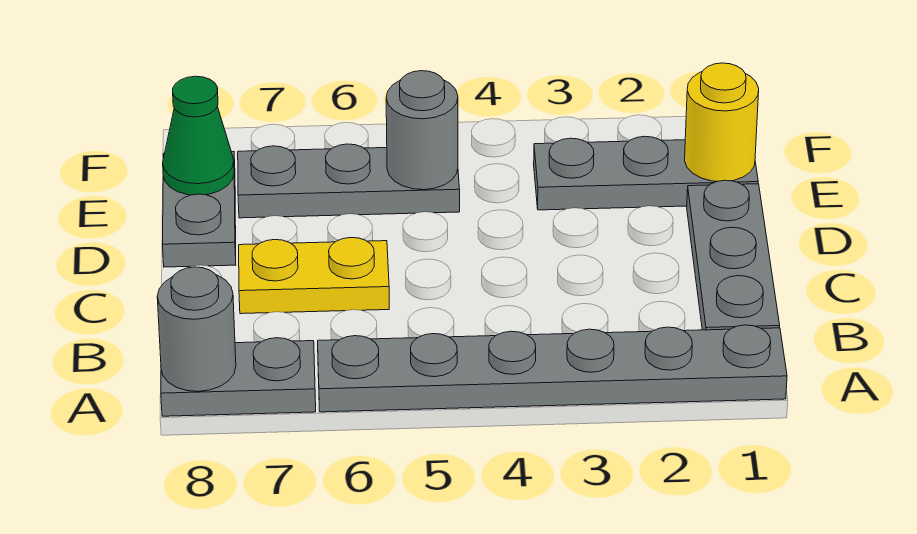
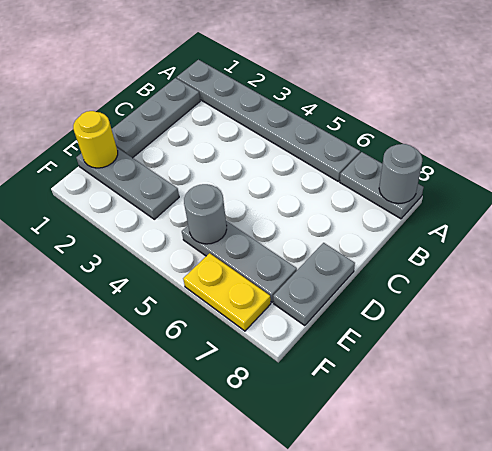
yellow 1x2 plate [239,238,389,314] -> yellow 1x2 plate moved to [183,253,271,331]
green 1x1 cone [163,76,234,195] -> none

